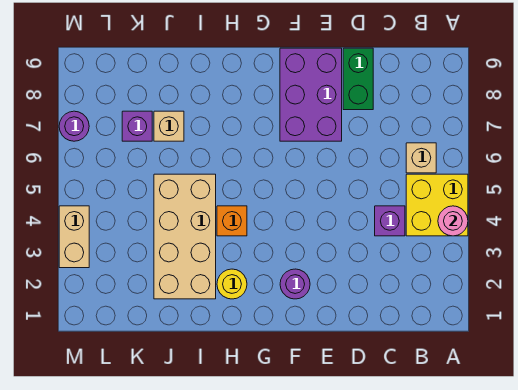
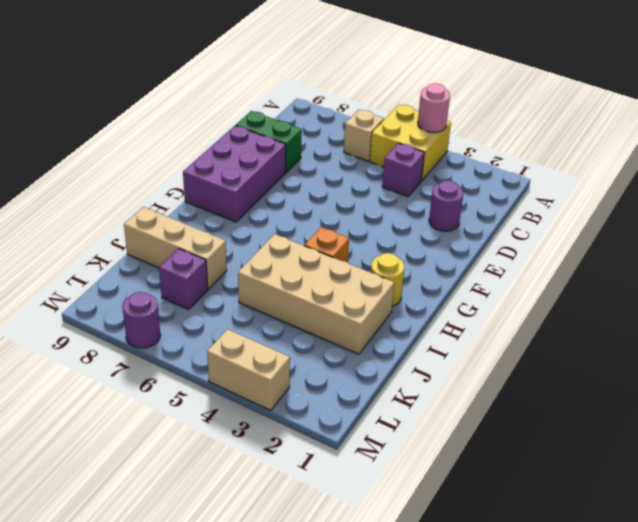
purple 2x3 brick [280,48,342,141] -> purple 2x3 brick turned to [183,126,286,222]
purple 1x1 round brick [280,269,310,299] -> purple 1x1 round brick moved to [429,181,463,231]
tan 1x1 brick [154,111,184,141] -> tan 1x3 brick [124,207,227,289]

